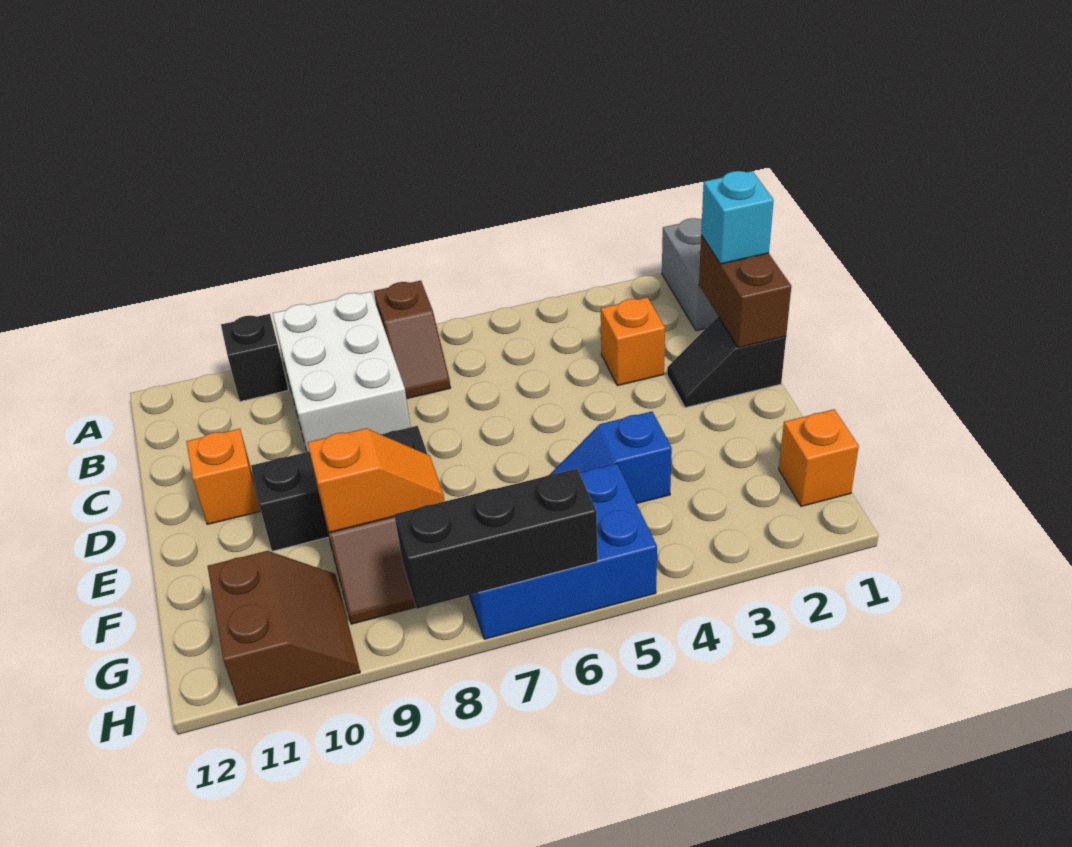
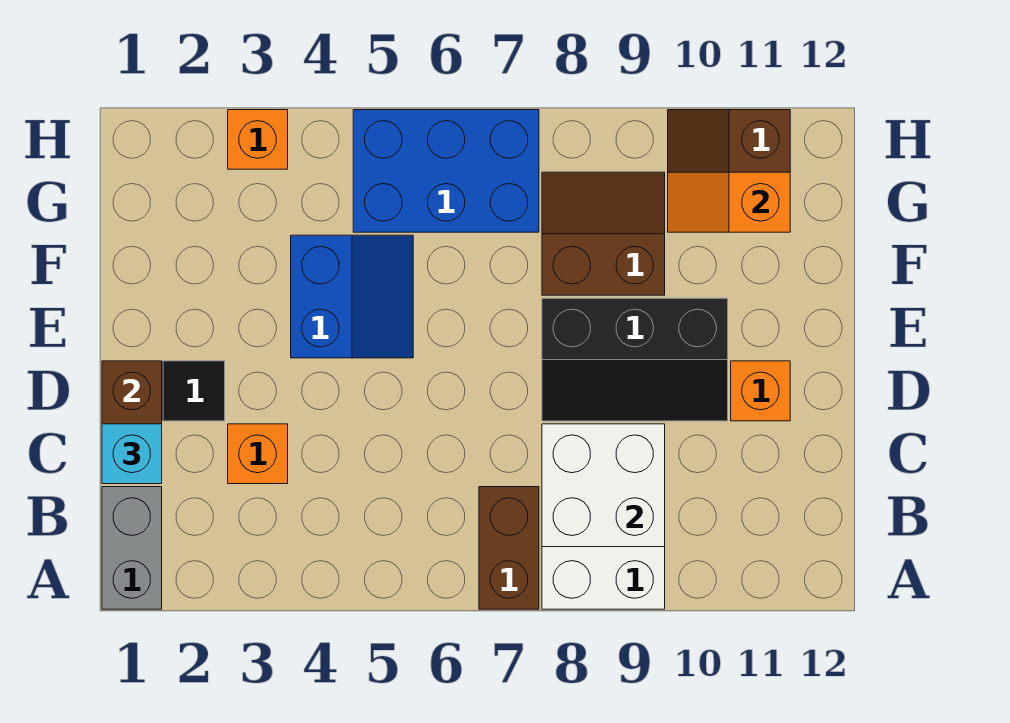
brown 1x2 slope [374,281,451,399] -> brown 1x2 brick [479,487,539,609]
black 1x1 brick [221,314,288,401] -> none
none -> white 2x2 brick [542,424,665,547]
blue 1x2 slope [551,412,672,504] -> blue 2x2 slope [291,235,413,358]
orange 1x2 slope [308,428,444,532] -> orange 1x2 slope moved to [668,172,790,232]
orange 1x1 brick [779,409,859,506] -> orange 1x1 brick moved to [228,110,288,169]
black 1x3 brick [394,469,598,609] -> none

